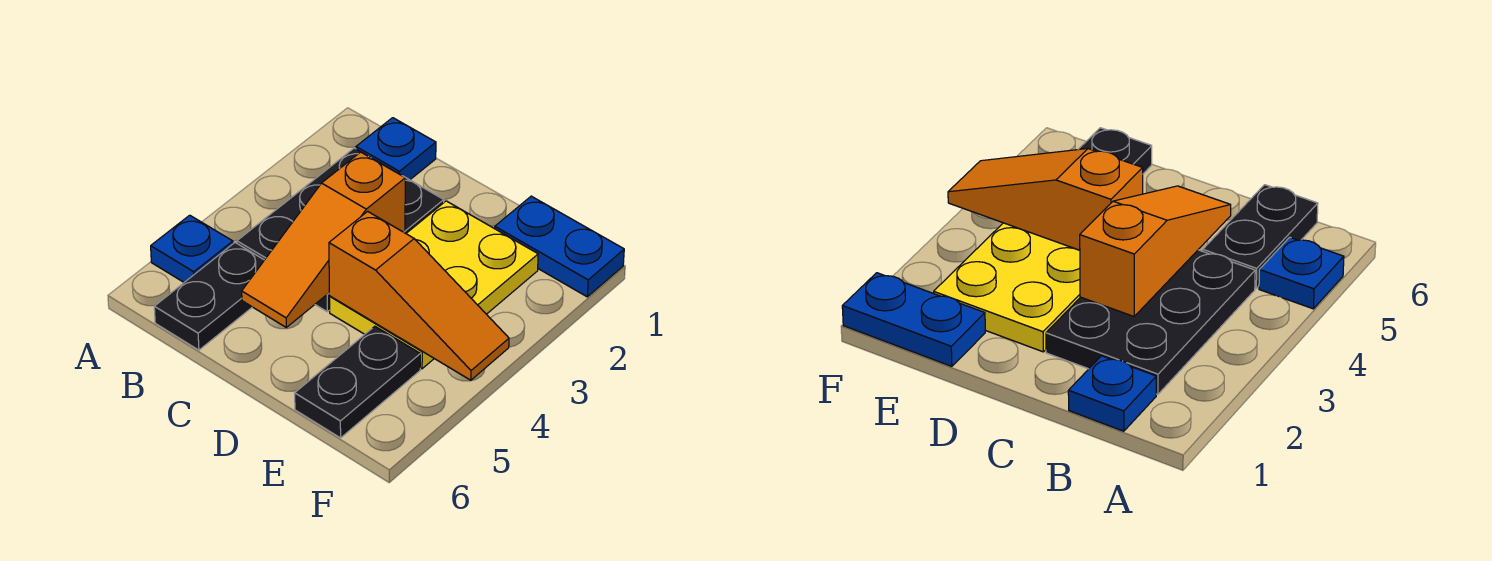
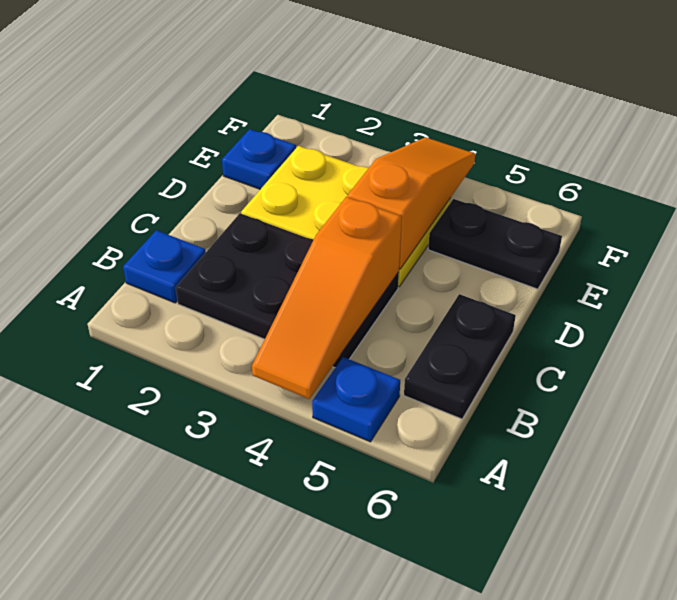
black 1x2 plate [154,243,264,350] -> black 1x2 plate turned to [404,294,516,419]
orange 1x3 slope [242,152,405,327] -> orange 1x3 slope turned to [252,197,402,399]
blue 1x2 plate [495,196,624,297] -> blue 1x1 plate [222,129,296,189]

